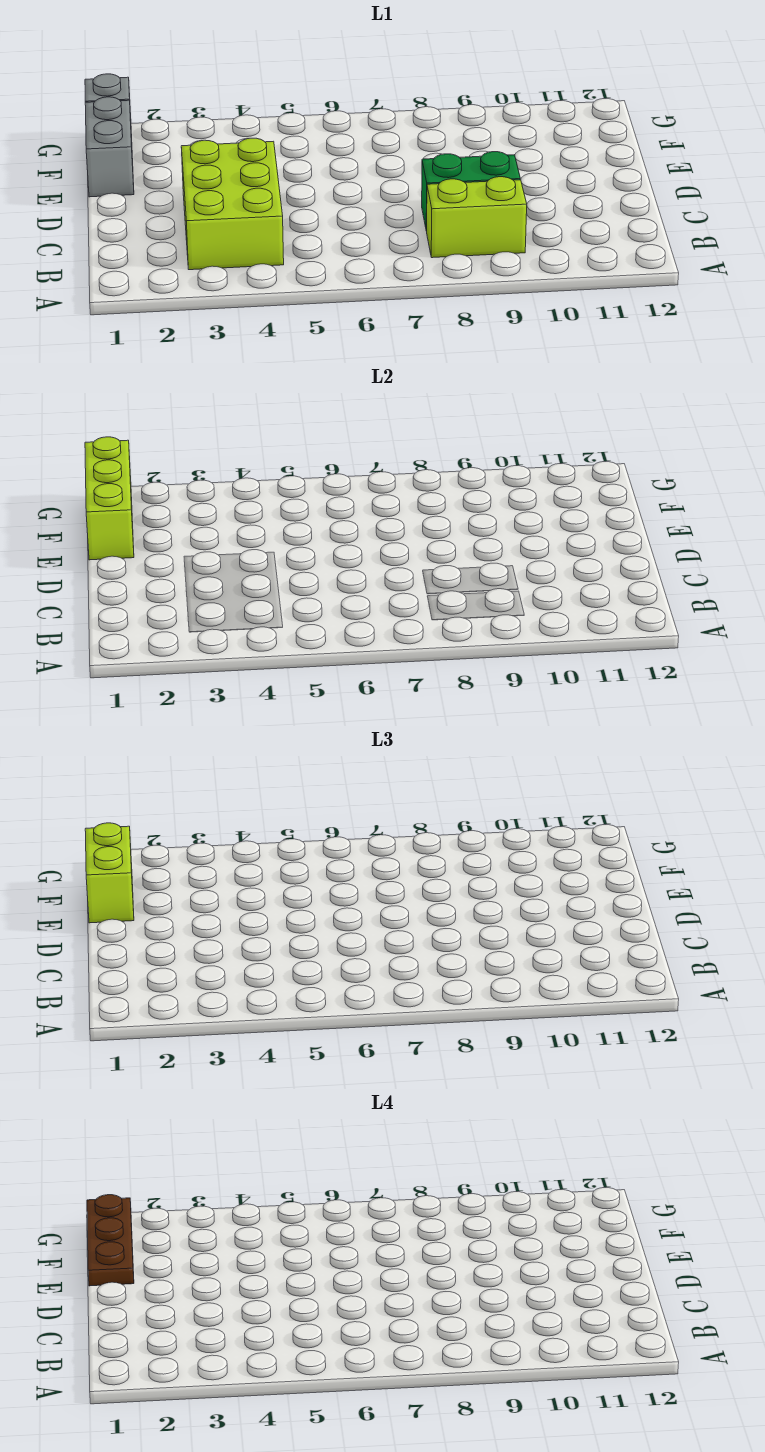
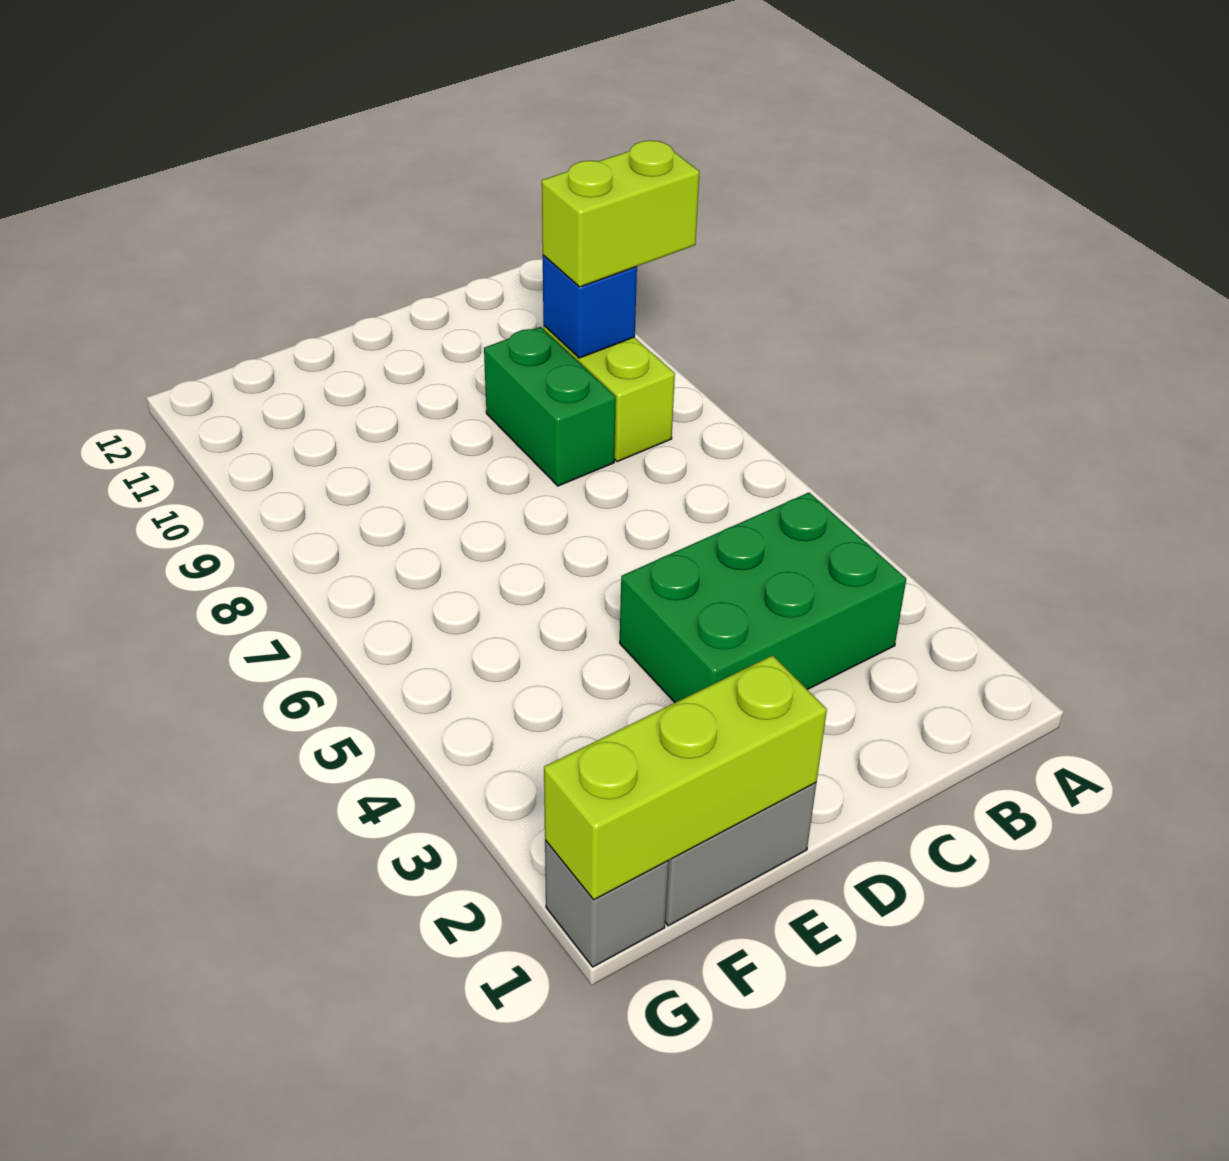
lime 2x3 brick [181,138,284,270] -> green 2x3 brick [620,493,906,703]
none -> blue 1x1 brick [543,255,637,358]
lime 1x2 brick [85,823,134,923] -> lime 1x2 brick moved to [542,141,700,287]
brown 1x3 plate [87,1195,134,1286] -> none

